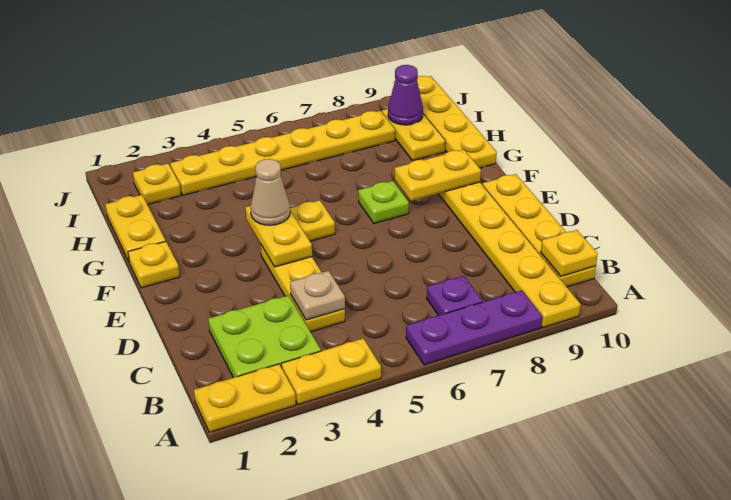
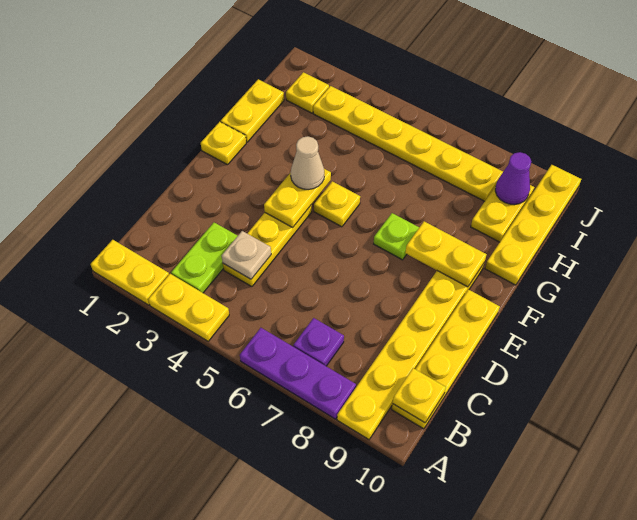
lime 2x2 plate [208,295,321,378] -> lime 1x2 plate [171,223,237,293]

